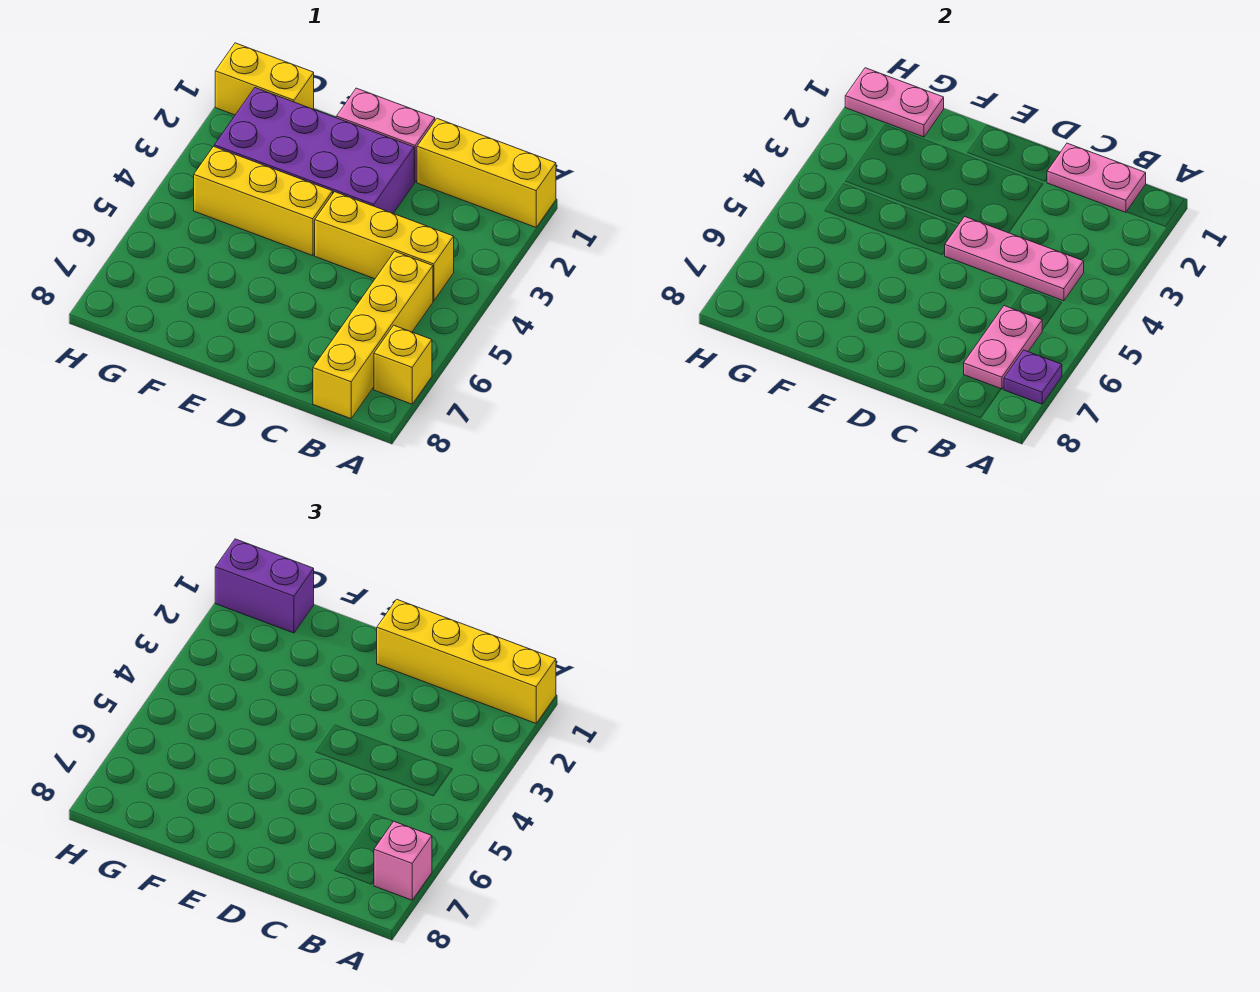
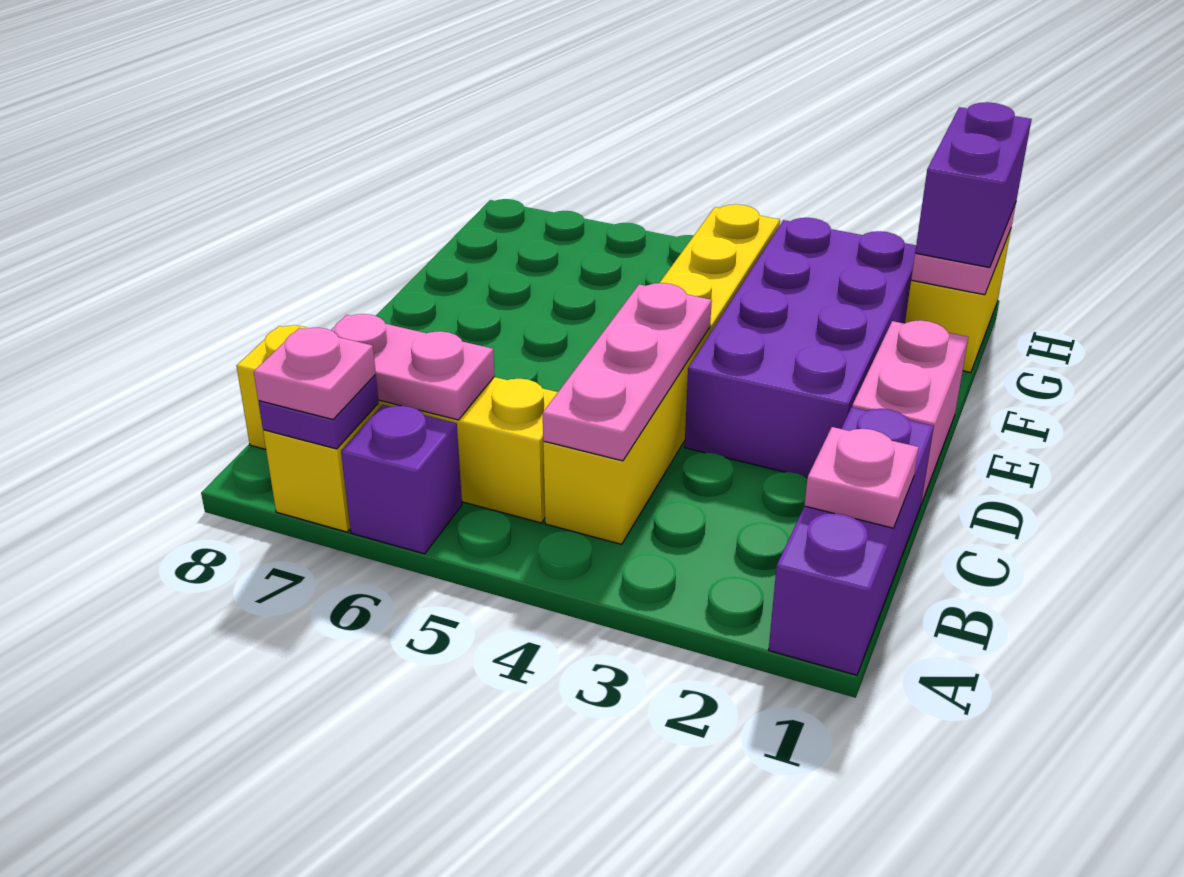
yellow 1x3 brick [417,119,556,227] -> purple 1x3 brick [769,407,934,675]
yellow 1x4 brick [377,599,556,723] -> none
none -> purple 1x1 brick [341,405,462,554]
pink 1x1 brick [374,821,432,900] -> pink 1x1 plate [254,328,376,420]
pink 1x2 plate [1047,143,1146,212] -> pink 1x1 plate [804,427,919,528]

